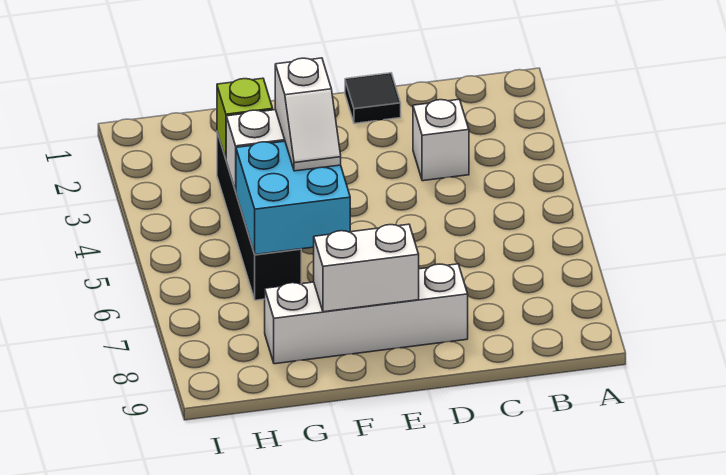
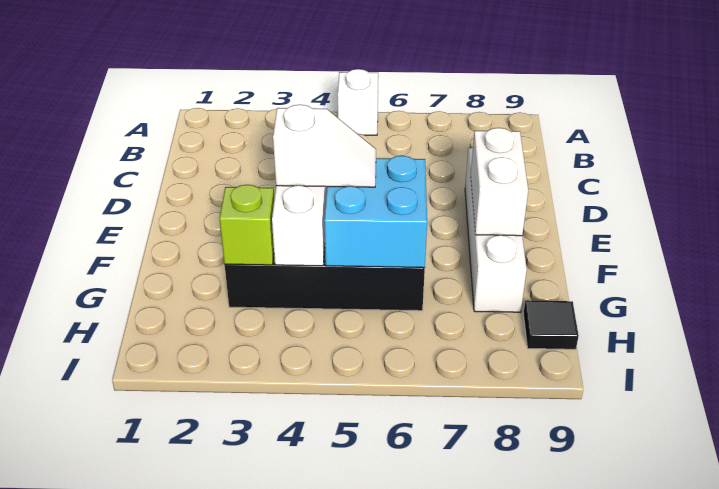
white 1x1 brick [413,99,469,181] -> white 1x1 brick moved to [338,69,378,135]
black 1x1 tile [345,73,401,124] -> black 1x1 tile moved to [523,300,579,349]

